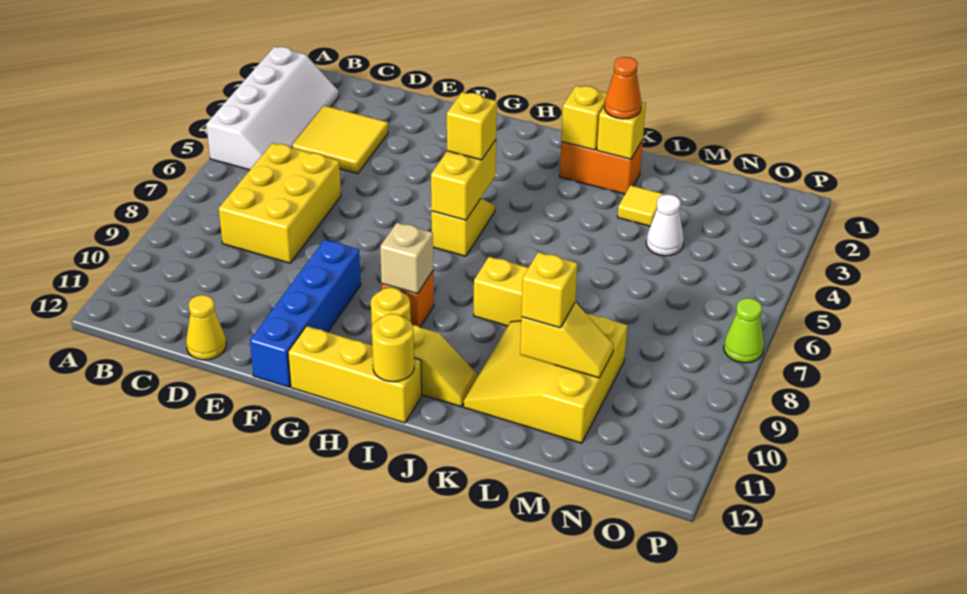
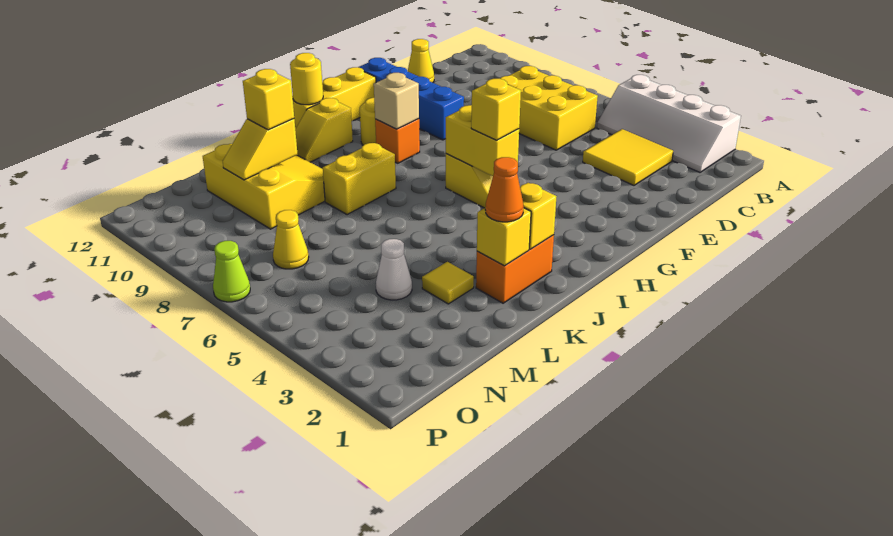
none -> yellow 1x1 cone [273,210,309,269]

